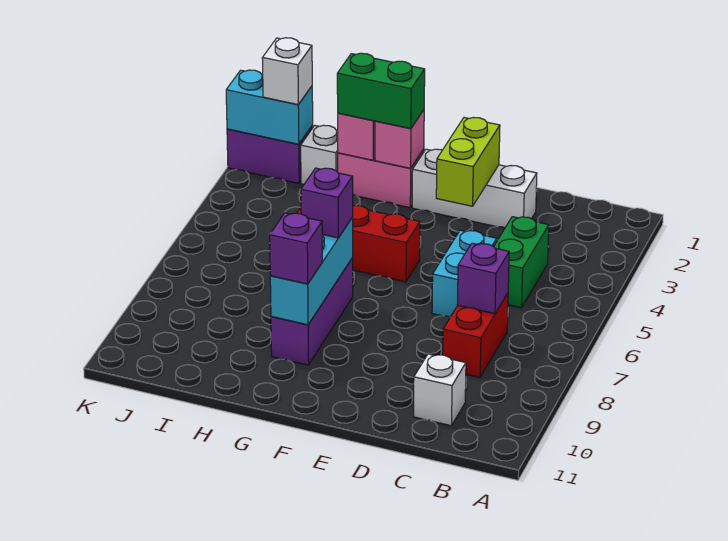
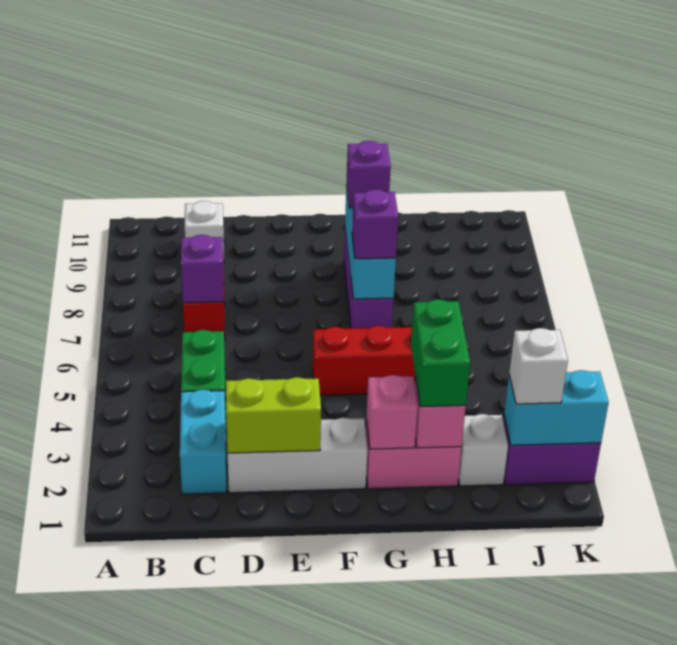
cyan 1x2 brick [432,230,497,317] -> cyan 1x2 brick moved to [180,389,226,494]
lime 1x2 brick [436,118,500,206] -> lime 1x2 brick turned to [226,377,321,453]
green 1x2 brick [337,53,425,129] -> green 1x2 brick turned to [411,299,470,407]

